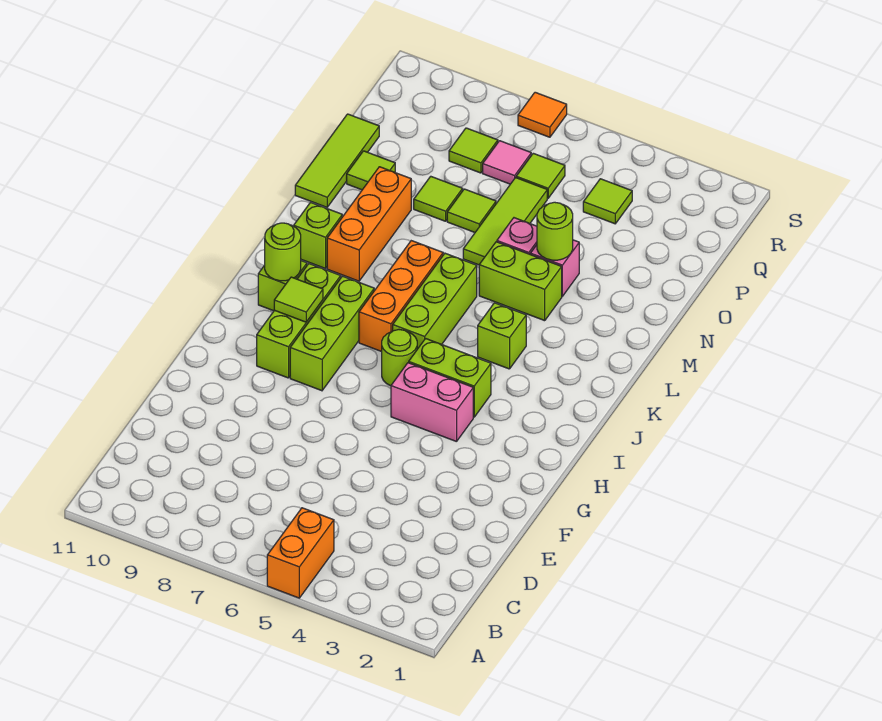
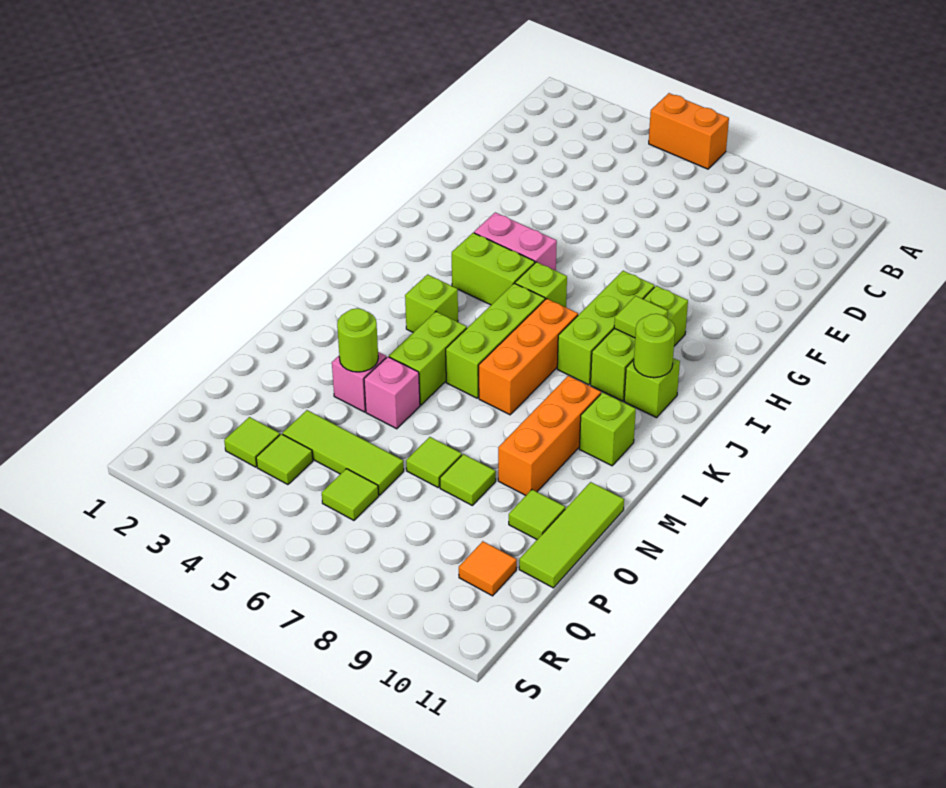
orange 1x2 brick [267,508,334,598] -> orange 1x2 brick turned to [649,93,729,169]
lime 1x1 round brick [382,330,417,386] -> lime 1x1 brick [515,262,567,307]
lime 1x2 brick [479,242,562,321] -> lime 1x2 brick turned to [389,312,467,405]
lime 1x3 tile [463,178,547,265] -> lime 1x3 tile turned to [283,410,404,495]
pink 1x1 tile [483,141,531,184] -> none
lime 1x1 tile [449,128,498,173] -> lime 1x1 tile moved to [224,417,280,467]
orange 1x1 tile [518,92,567,137] -> orange 1x1 tile moved to [459,541,517,596]

